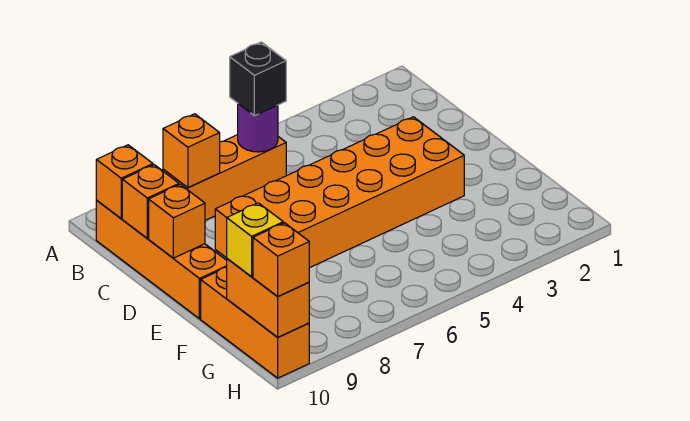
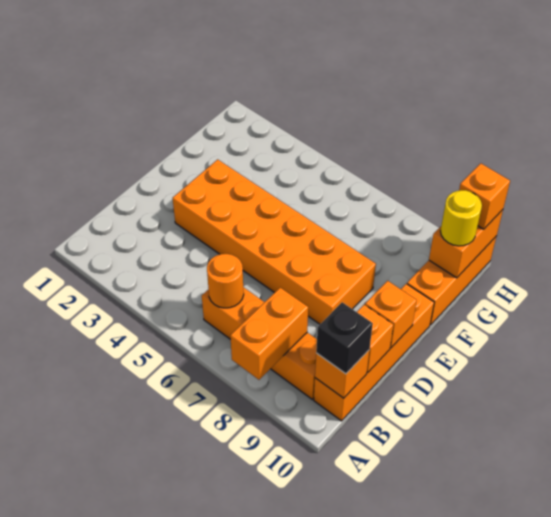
purple 1x1 round brick [238,104,278,152] -> orange 1x1 round brick [207,254,244,308]
black 1x1 brick [230,42,286,116] -> black 1x1 brick moved to [316,302,373,374]
orange 1x1 brick [163,114,220,187] -> orange 1x2 brick [230,288,308,380]
yellow 1x1 brick [227,203,283,277] -> yellow 1x1 round brick [441,190,482,246]

